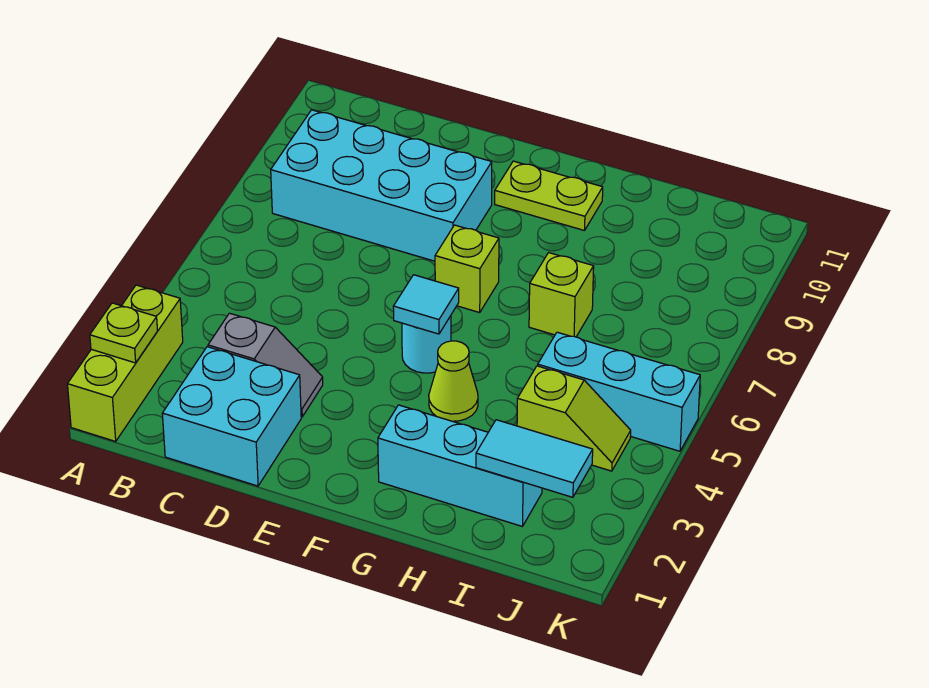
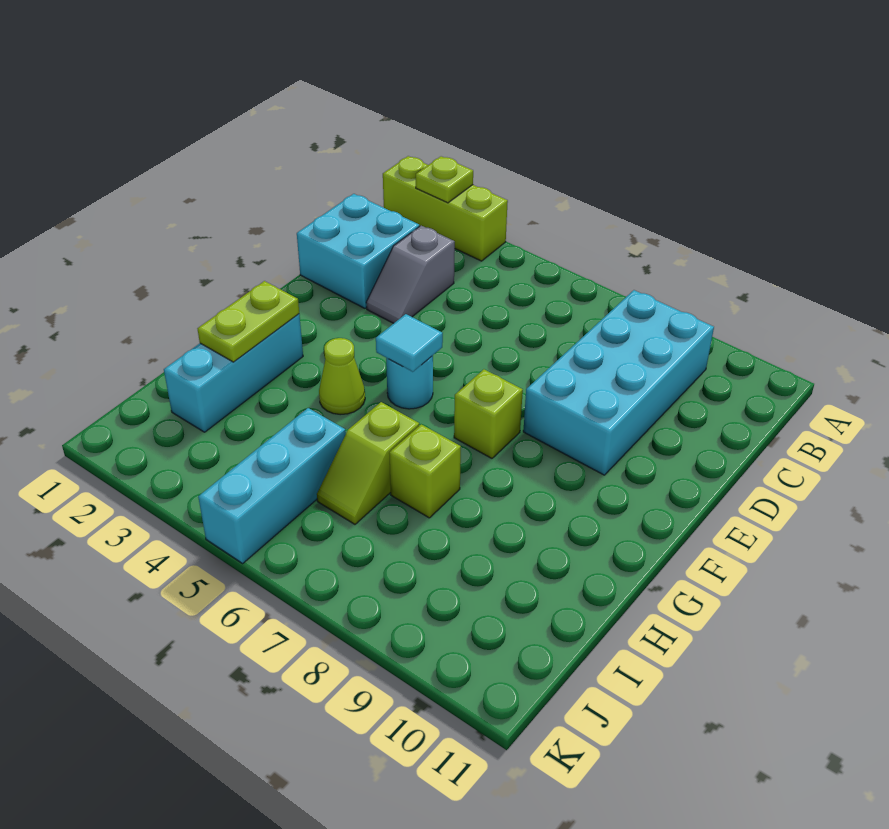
lime 1x2 plate [495,161,603,231] -> lime 1x2 plate moved to [198,281,299,362]
cyan 1x2 tile [476,420,593,497] -> none
lime 1x2 slope [517,366,631,471] -> lime 1x2 slope moved to [317,402,419,524]

